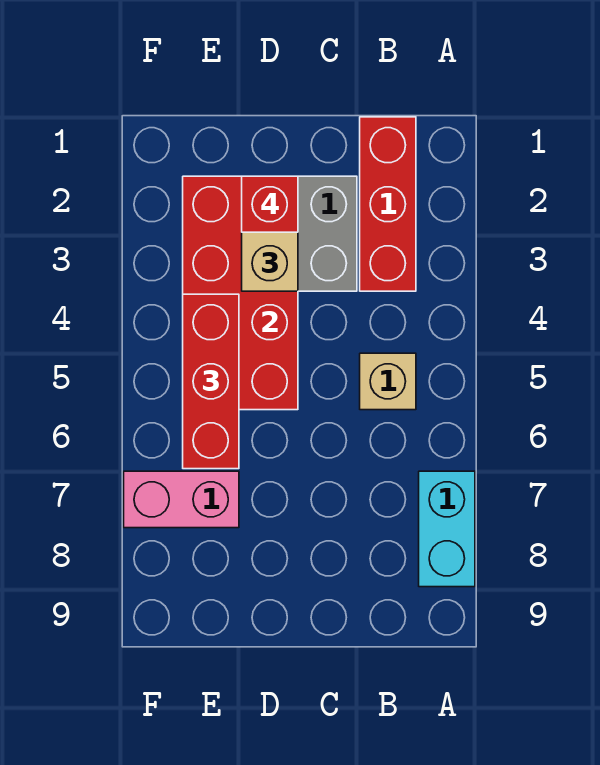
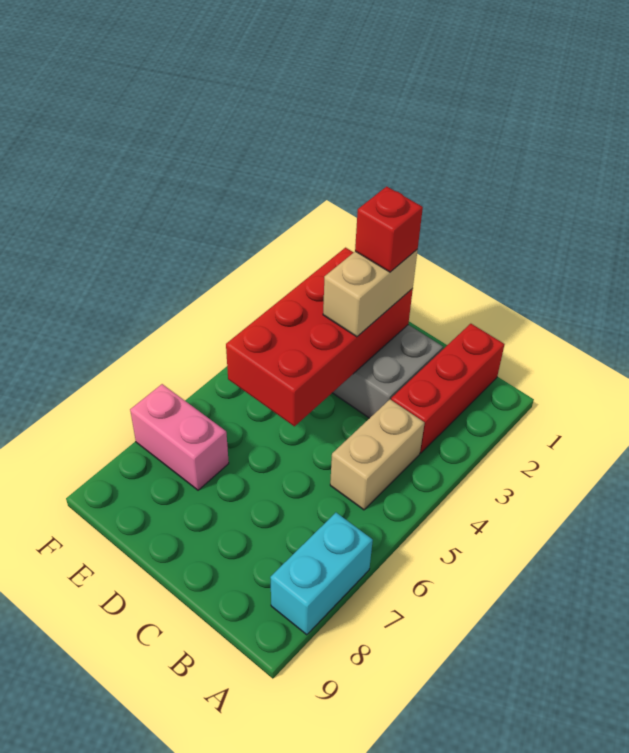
tan 1x1 brick [360,353,416,410] -> tan 1x2 brick [330,400,425,510]
red 1x3 brick [183,294,239,469] -> none

